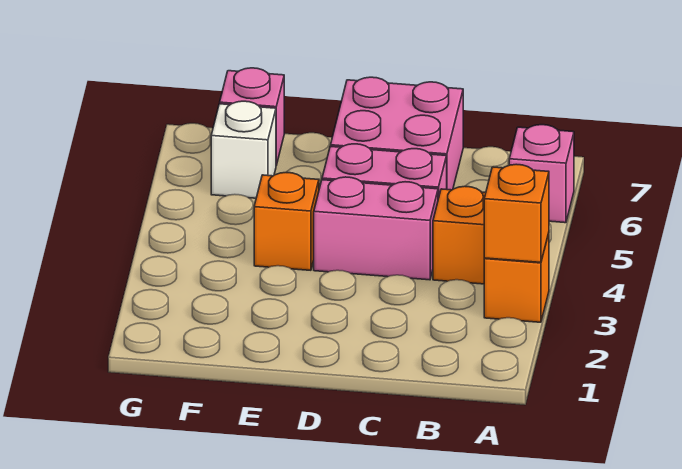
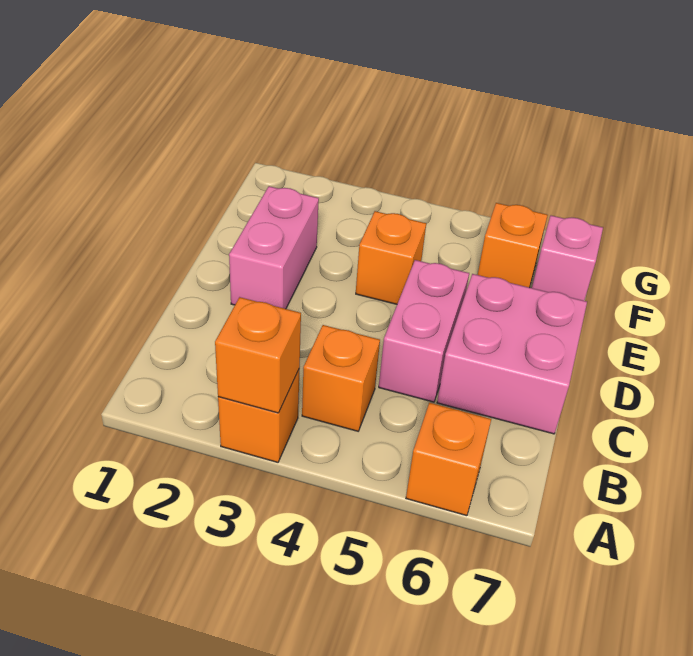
pink 1x1 brick [509,125,574,223] -> orange 1x1 brick [406,403,491,516]
pink 1x2 brick [314,177,438,280] -> pink 1x2 brick moved to [229,186,319,309]
white 1x1 brick [211,101,276,198] -> orange 1x1 brick [478,203,548,287]

